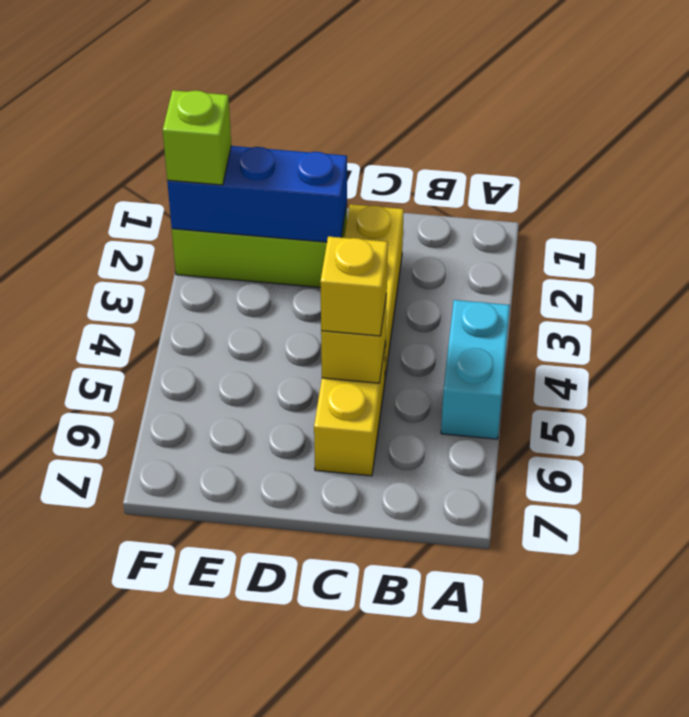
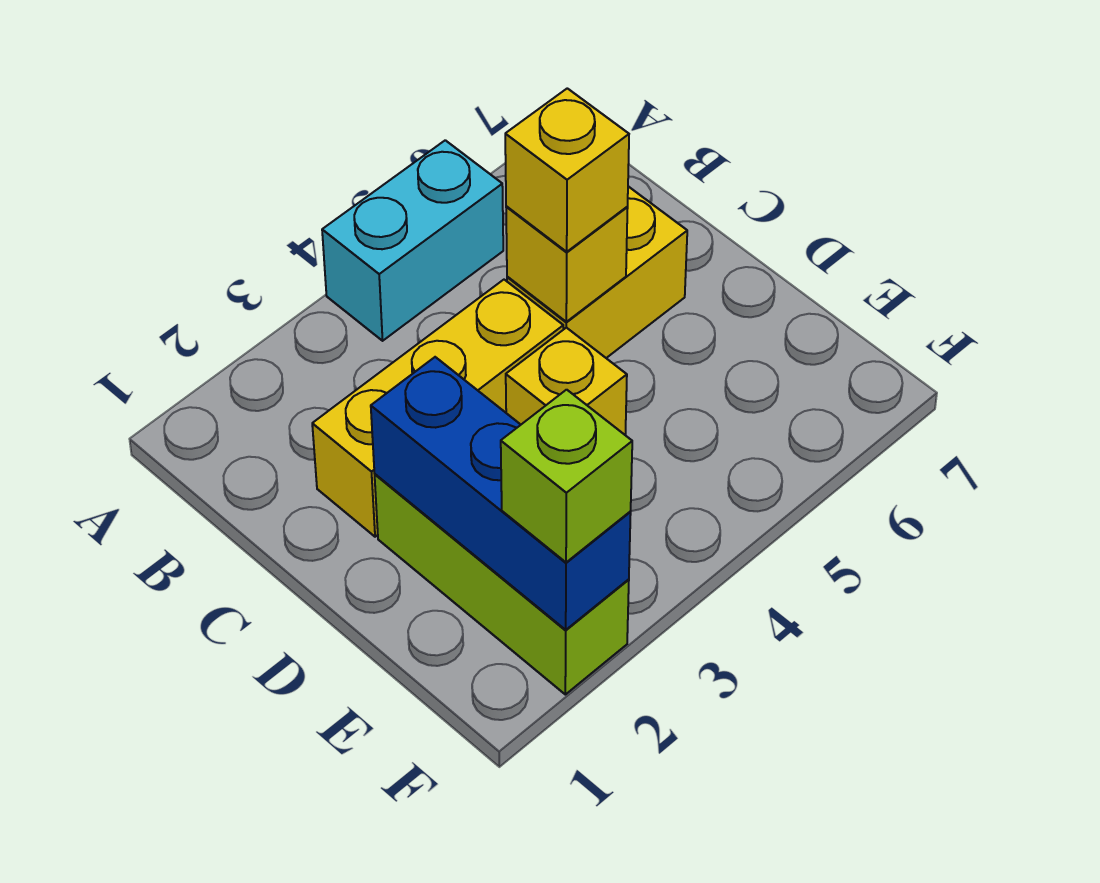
none -> yellow 1x1 brick [506,328,627,435]

